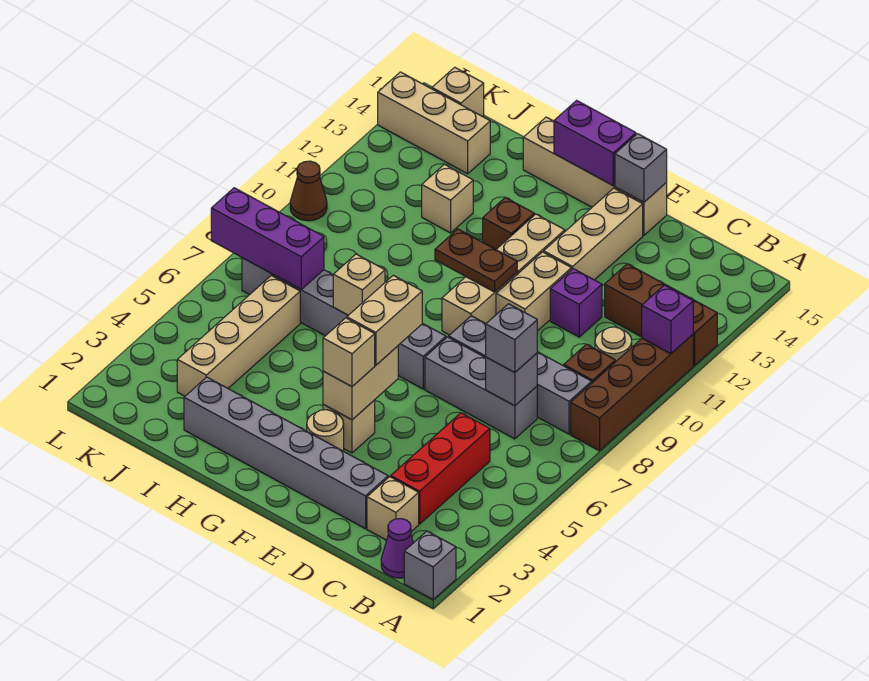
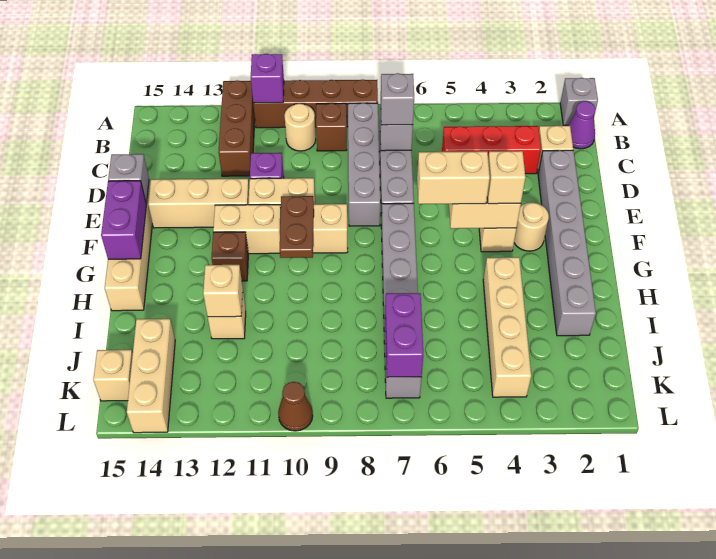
tan 1x1 brick [333,254,385,315] -> tan 1x1 brick moved to [203,265,243,317]
tan 1x4 brick [177,275,300,396] -> tan 1x4 brick turned to [483,257,531,397]
purple 1x3 brick [211,188,324,289] -> purple 1x2 brick [385,293,423,377]

